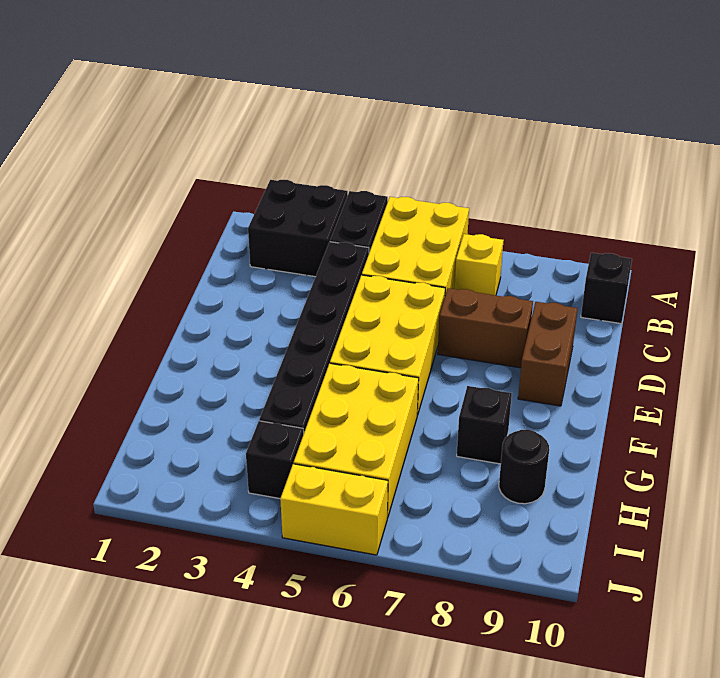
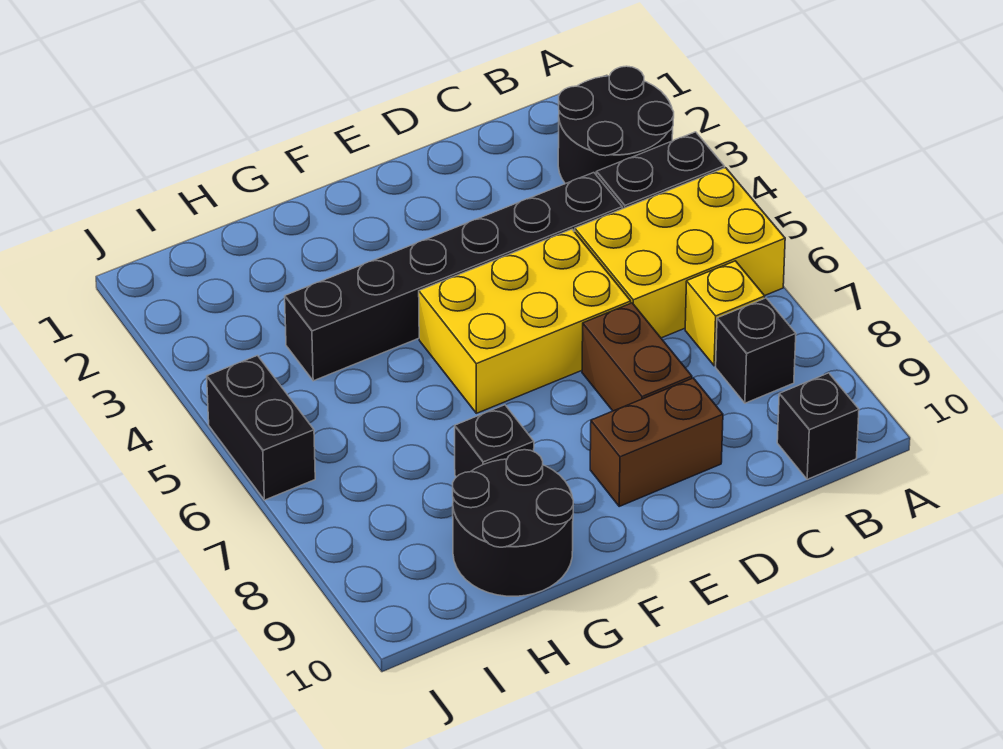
black 2x2 brick [248,180,348,277] -> black 2x2 round brick [558,66,674,184]
yellow 2x3 brick [294,363,419,518] -> none
black 1x1 round brick [499,429,549,504] -> black 2x2 round brick [453,450,573,596]
black 1x1 brick [246,421,304,498] -> black 1x1 brick moved to [716,298,796,403]
yellow 1x2 brick [280,464,388,555] -> black 1x2 brick [207,356,315,500]

